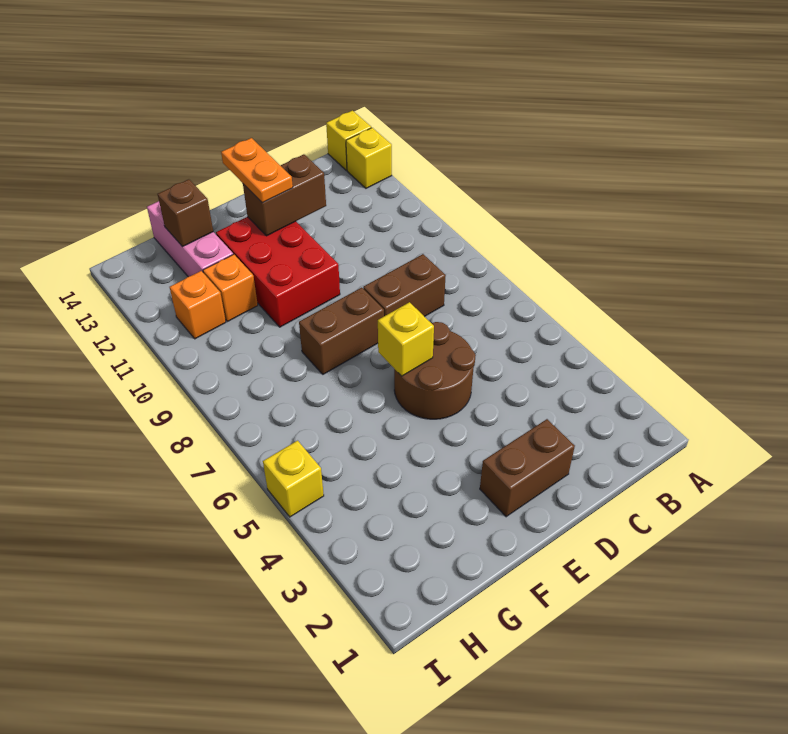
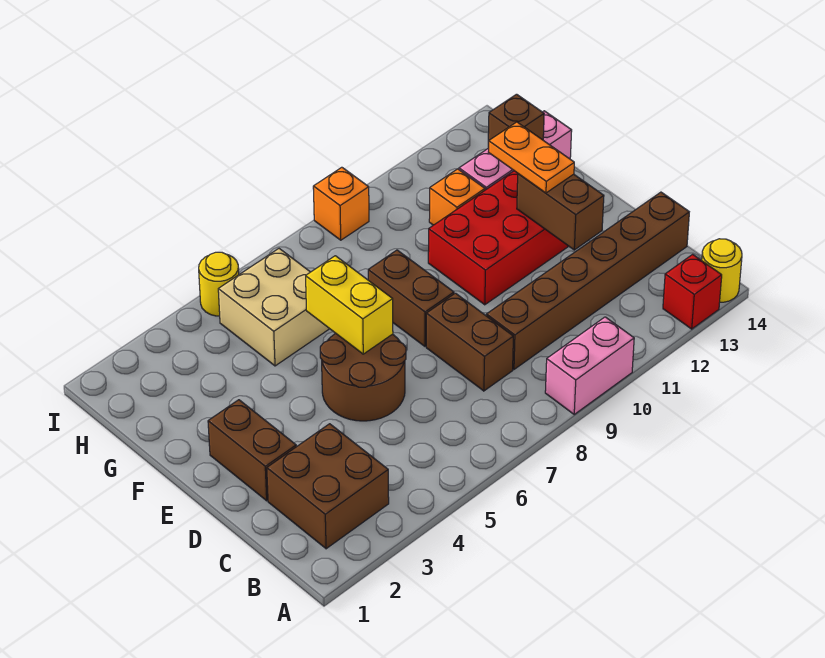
none -> pink 1x2 brick [545,317,634,414]
yellow 1x1 brick [346,128,392,188] -> red 1x1 brick [663,254,722,329]
yellow 1x1 brick [326,111,371,170] -> yellow 1x1 round brick [702,239,742,302]
none -> brown 2x2 brick [267,424,389,549]
none -> brown 1x6 brick [486,192,689,369]
yellow 1x1 brick [378,302,434,376] -> yellow 1x2 brick [306,256,393,354]
orange 1x2 plate [221,138,293,203] -> orange 1x2 plate turned to [489,122,574,193]
none -> tan 2x2 brick [218,249,329,366]
orange 1x1 brick [170,271,226,339] -> orange 1x1 brick moved to [313,167,369,240]
yellow 1x1 brick [263,441,324,517] -> yellow 1x1 round brick [199,252,239,316]

